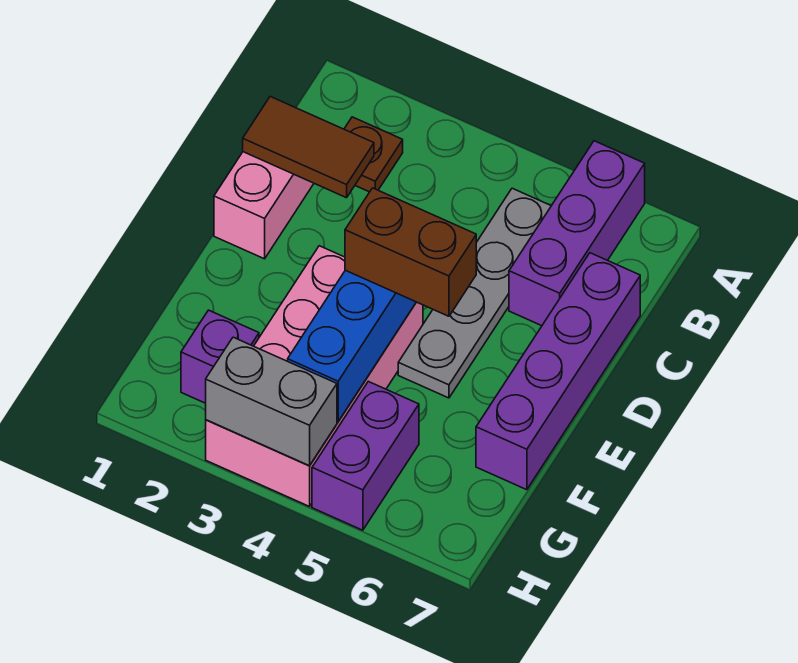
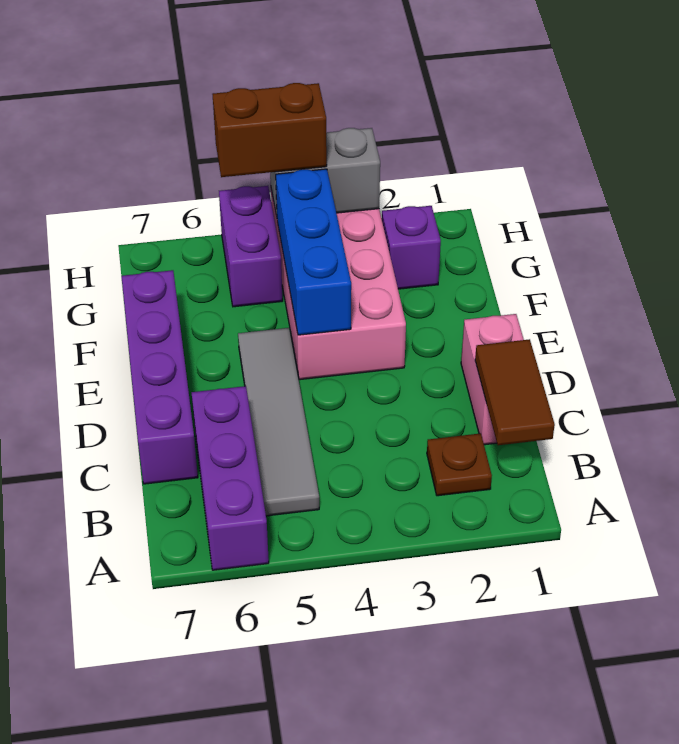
grey 1x4 plate [398,188,551,398] -> grey 1x4 tile [238,328,319,516]
brown 1x2 tile [243,97,374,198] -> brown 1x2 tile turned to [475,339,555,445]
brown 1x2 brick [345,188,476,316] -> brown 1x2 brick moved to [213,83,327,177]

